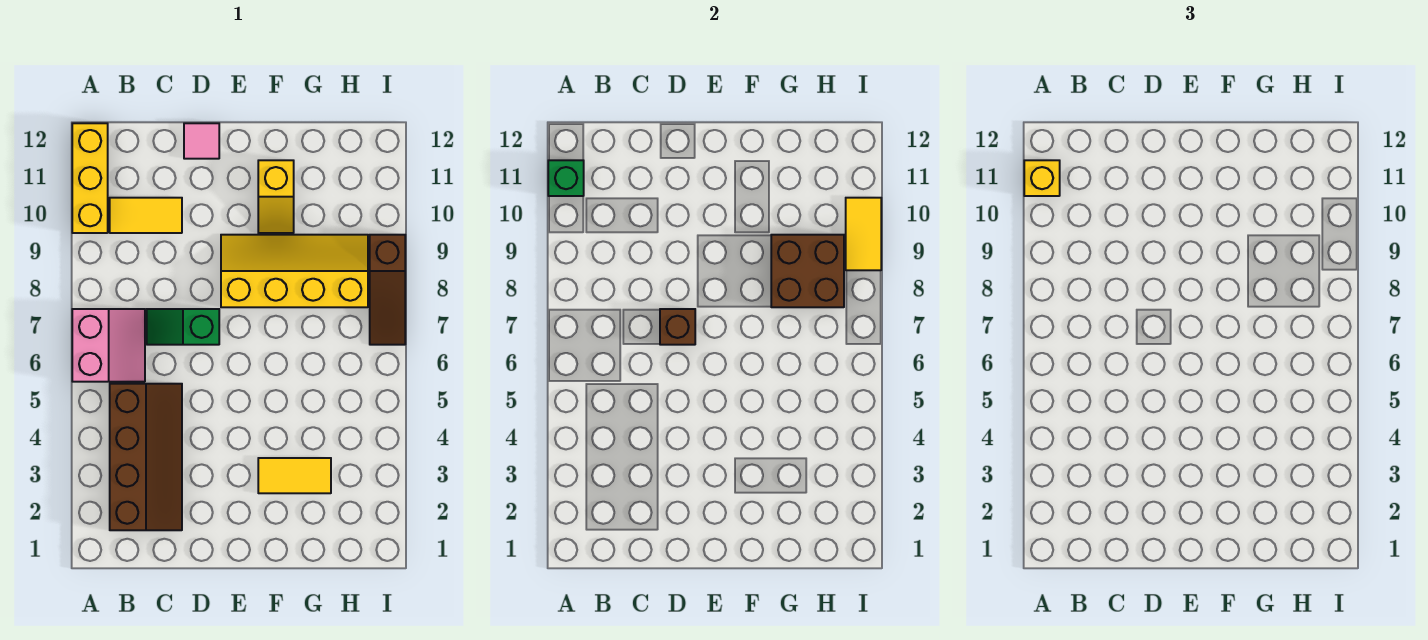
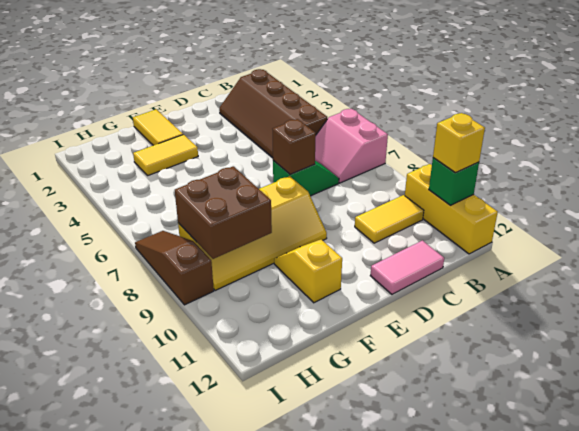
pink 1x1 tile [184,123,219,159] -> pink 1x2 tile [370,241,444,294]
yellow 1x2 tile [846,198,881,270] -> yellow 1x2 tile moved to [133,109,183,145]

